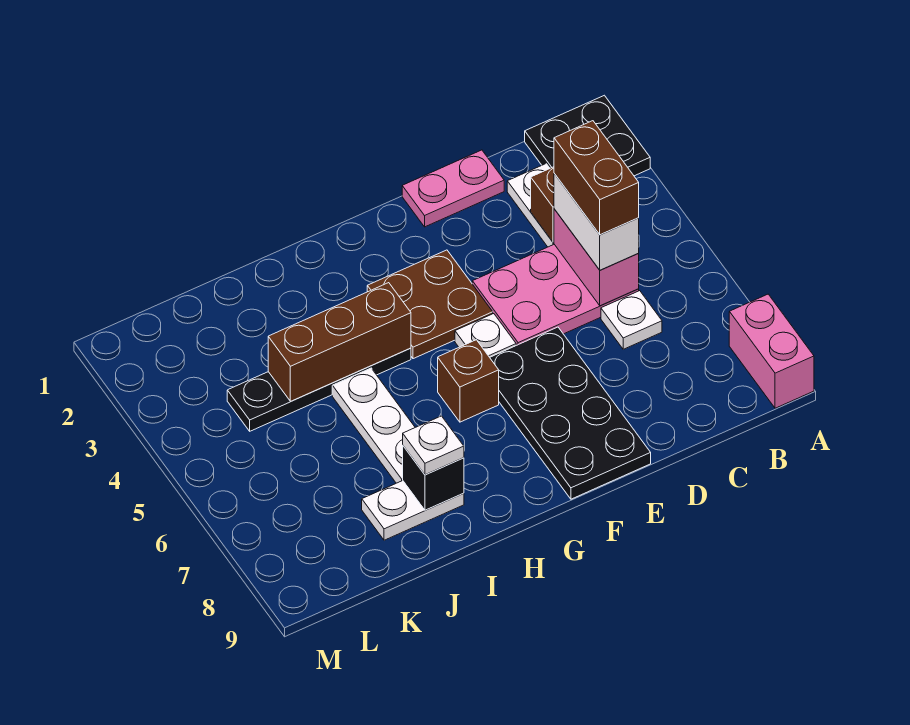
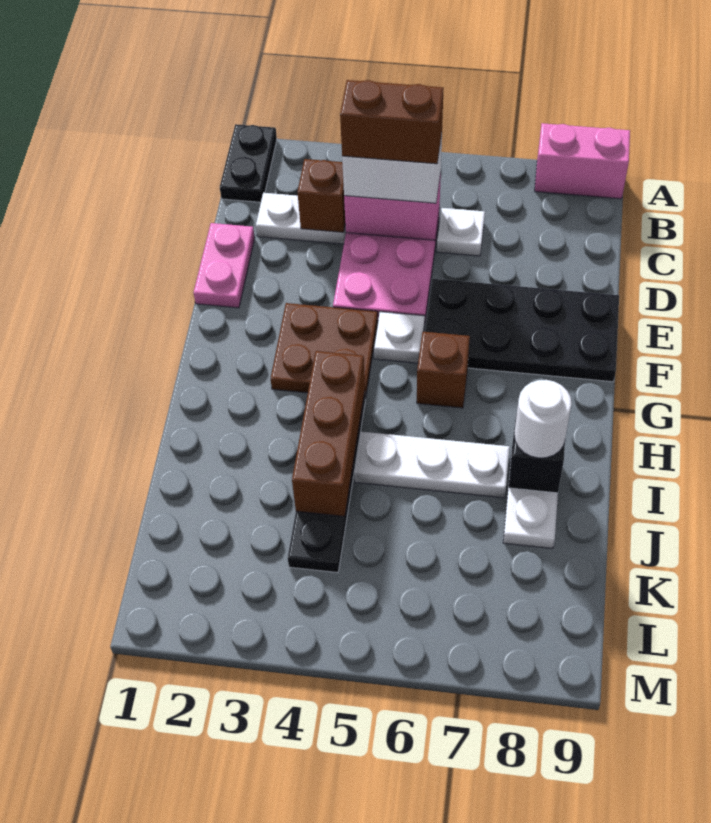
black 2x2 plate [525,95,650,176] -> black 1x2 plate [220,124,277,202]
white 1x1 plate [403,416,464,475] -> white 1x1 round brick [514,380,572,458]

